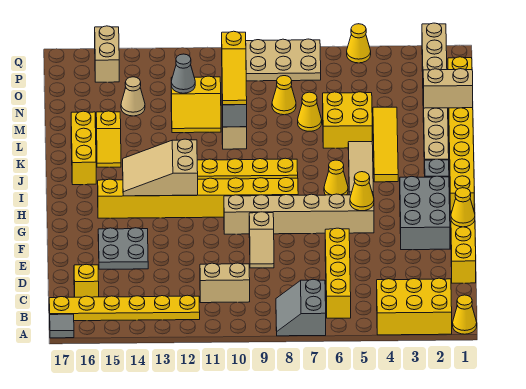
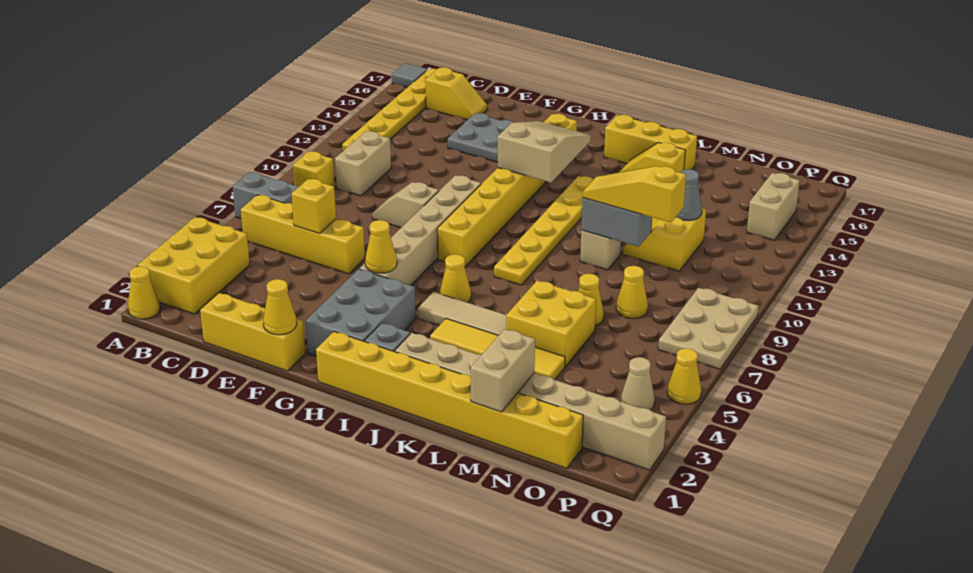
none -> yellow 1x1 brick [293,151,335,189]
none -> yellow 1x1 brick [292,179,336,233]
grey 2x3 brick [400,176,450,250] -> grey 2x3 brick turned to [305,269,416,356]
tan 1x1 cone [121,77,145,116] -> tan 1x1 cone moved to [621,357,655,410]
tan 1x2 brick [95,26,119,82] -> tan 1x2 brick turned to [747,173,800,240]

